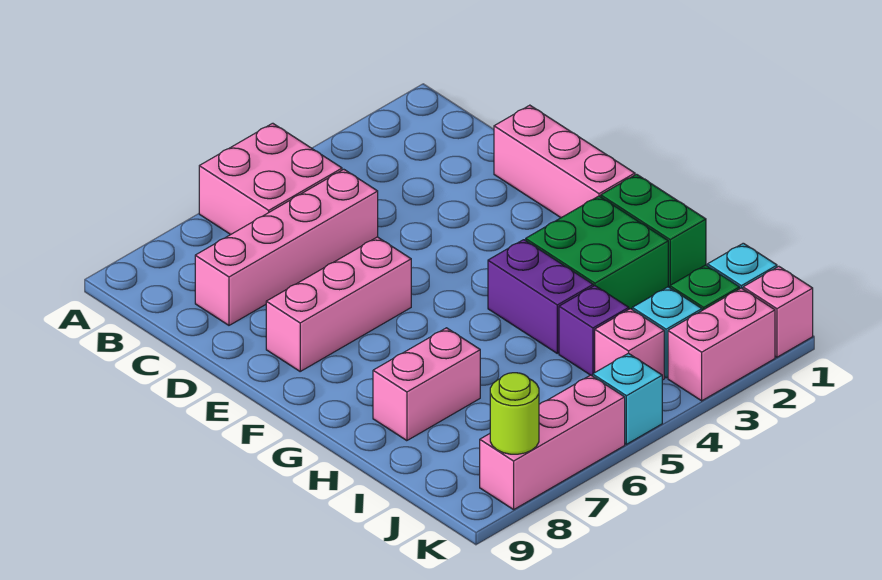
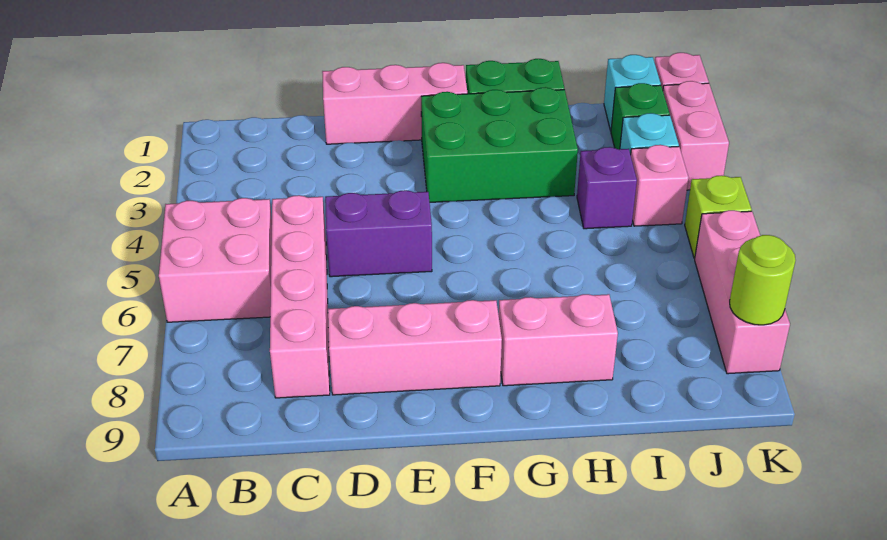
pink 1x3 brick [266,237,411,371] -> pink 1x3 brick turned to [328,300,502,395]
green 2x2 brick [526,196,668,309] -> green 2x3 brick [421,87,578,202]
purple 1x2 brick [488,240,593,353] -> purple 1x2 brick moved to [325,190,432,277]
pink 1x2 brick [373,328,480,441] -> pink 1x2 brick turned to [499,294,618,386]
cyan 1x1 brick [593,353,662,444] -> lime 1x1 brick [685,176,752,258]

